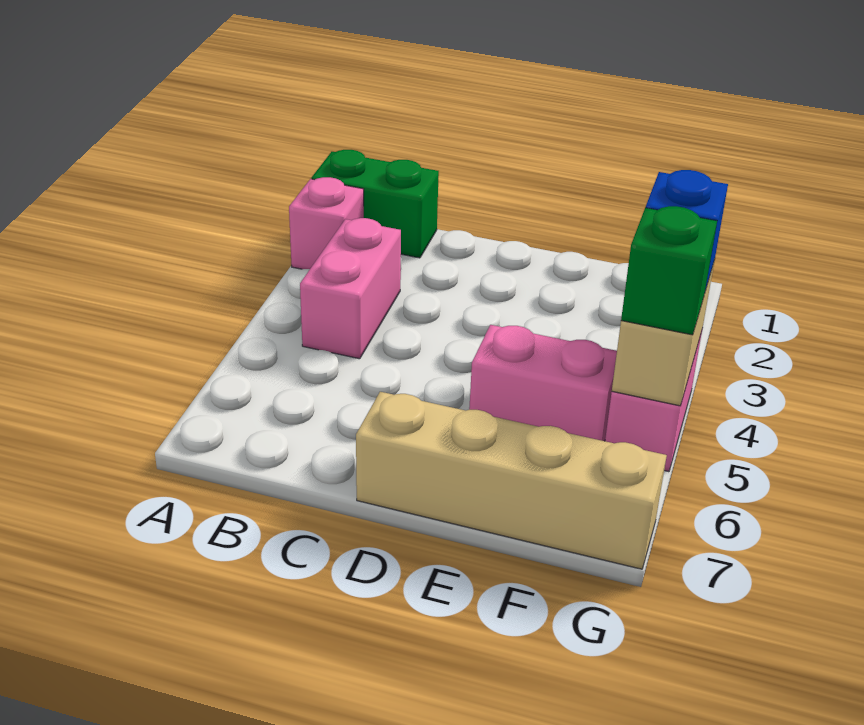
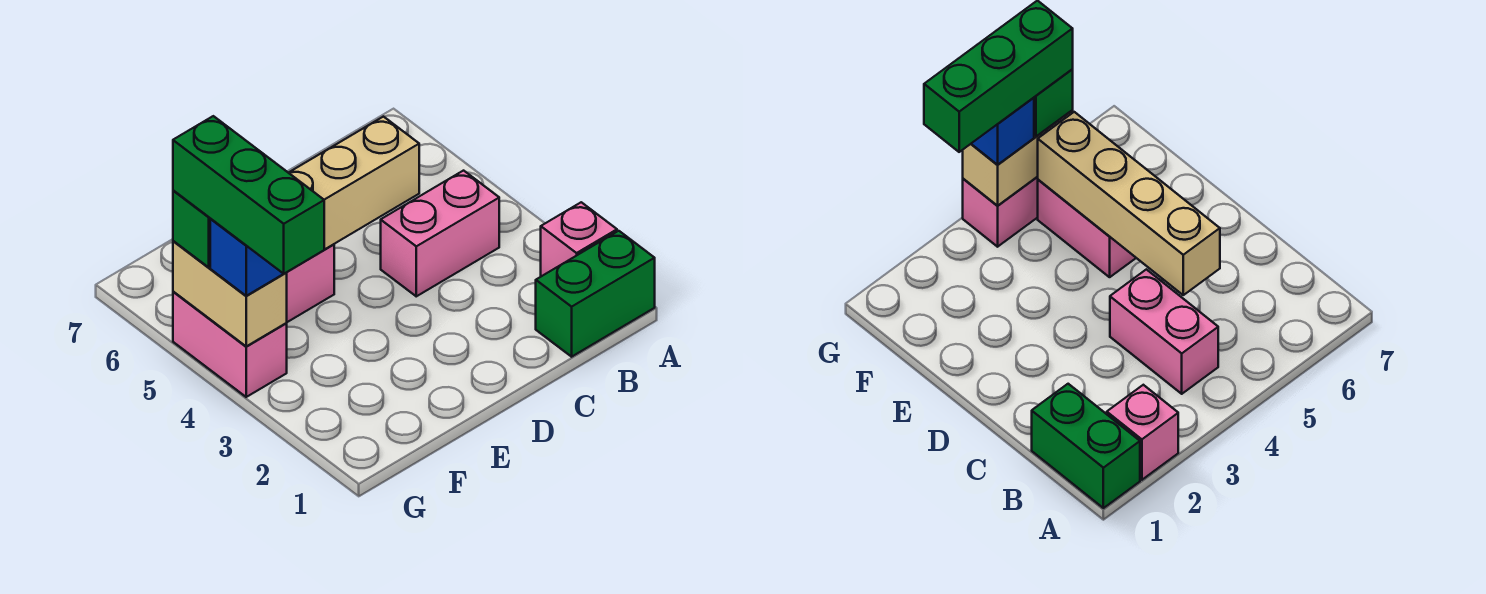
pink 1x2 brick [300,218,401,359] -> pink 1x2 brick turned to [381,171,499,296]
tan 1x4 brick [356,392,667,569] -> tan 1x4 brick moved to [289,117,419,250]
none -> green 1x3 brick [173,116,324,274]

